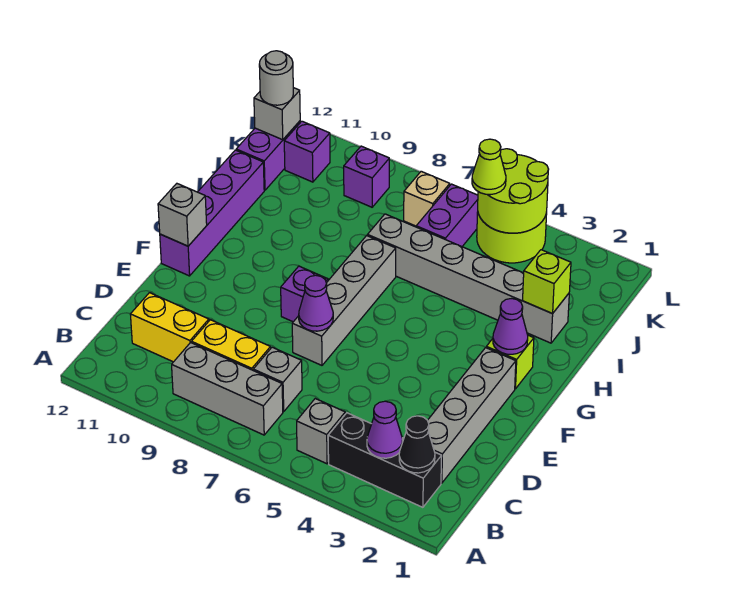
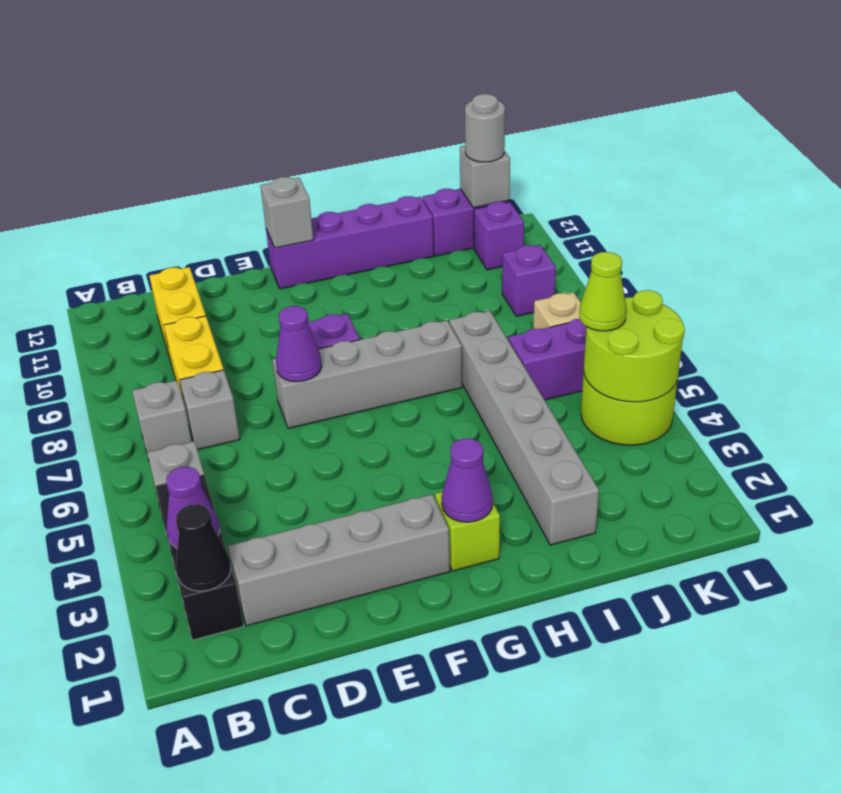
grey 1x3 brick [172,343,283,435] -> grey 1x1 brick [132,380,192,460]
lime 1x1 brick [523,250,571,314] -> none

